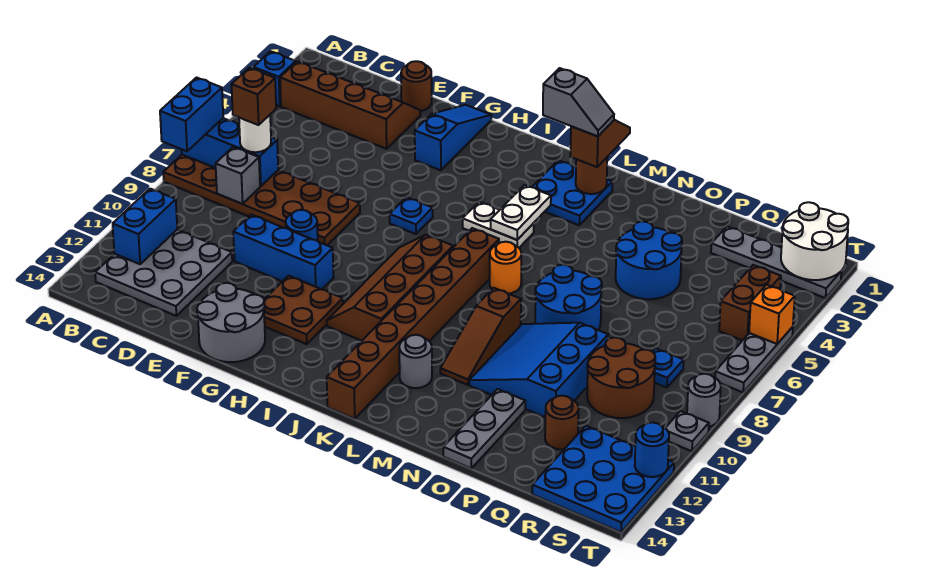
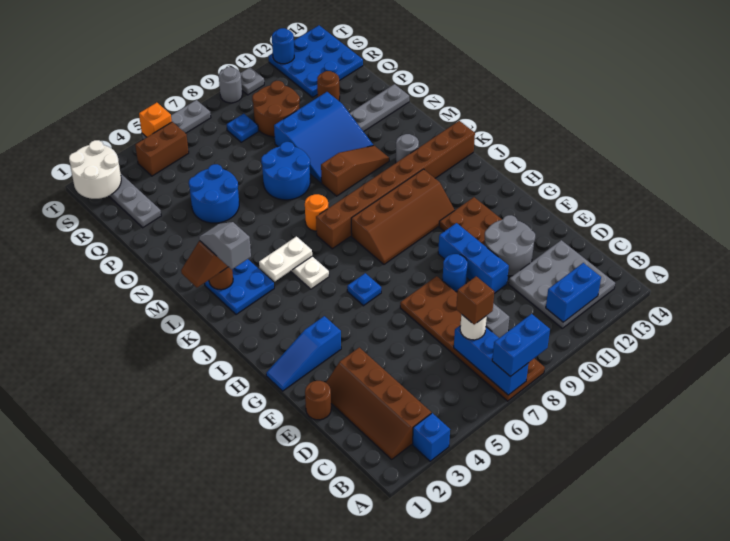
grey 2x2 round brick [197,283,265,362] -> grey 2x2 round brick moved to [484,215,535,276]

